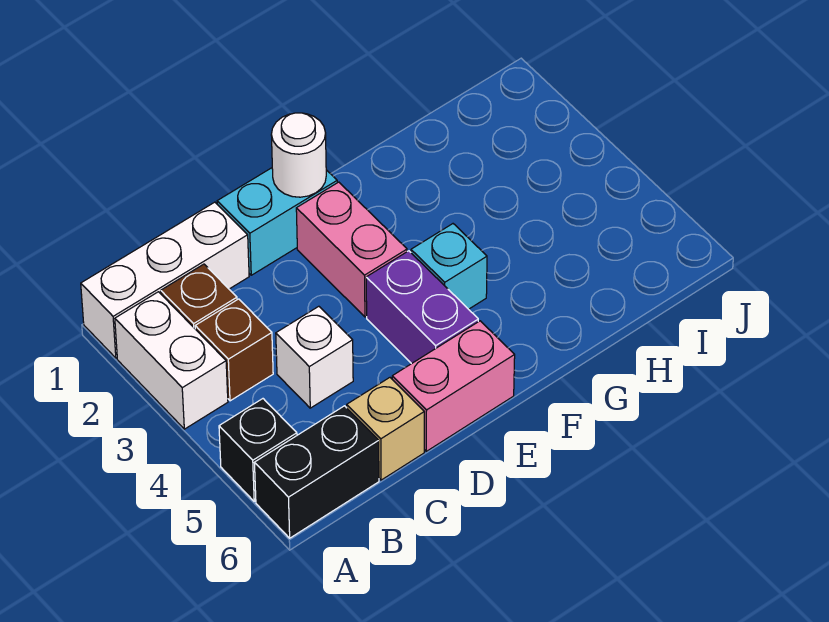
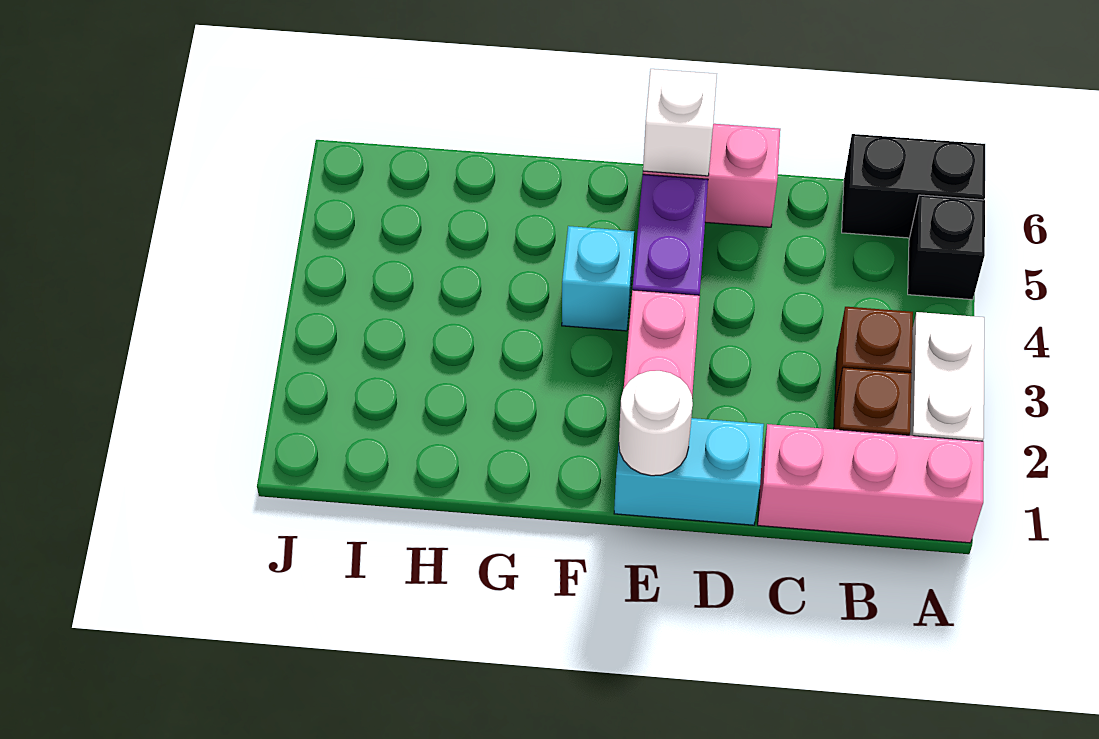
white 1x3 brick [81,202,249,358] -> pink 1x3 brick [758,424,984,543]
white 1x1 brick [276,306,353,408] -> white 1x1 brick moved to [643,69,717,176]
tan 1x1 brick [347,378,424,480] -> none

